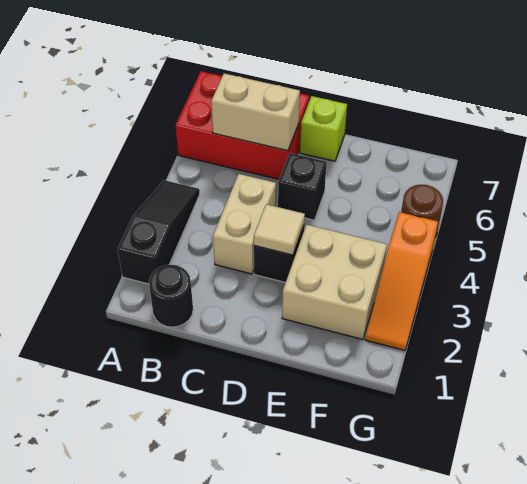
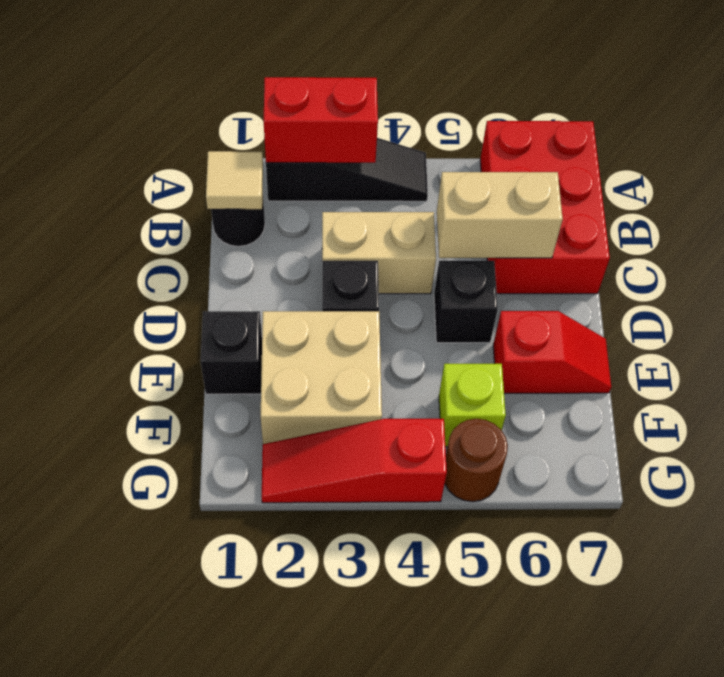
none -> red 1x2 brick [264,77,378,163]
tan 1x2 brick [211,74,300,151] -> tan 1x2 brick turned to [437,172,563,258]
tan 1x1 tile [254,204,305,255] -> tan 1x1 tile moved to [206,151,263,209]
lime 1x1 brick [300,96,347,161] -> lime 1x1 brick moved to [439,364,506,447]
none -> black 1x1 brick [201,311,262,394]
none -> red 1x2 slope [493,311,611,393]
orange 1x3 slope [365,212,438,350] -> red 1x3 slope [262,419,447,503]

